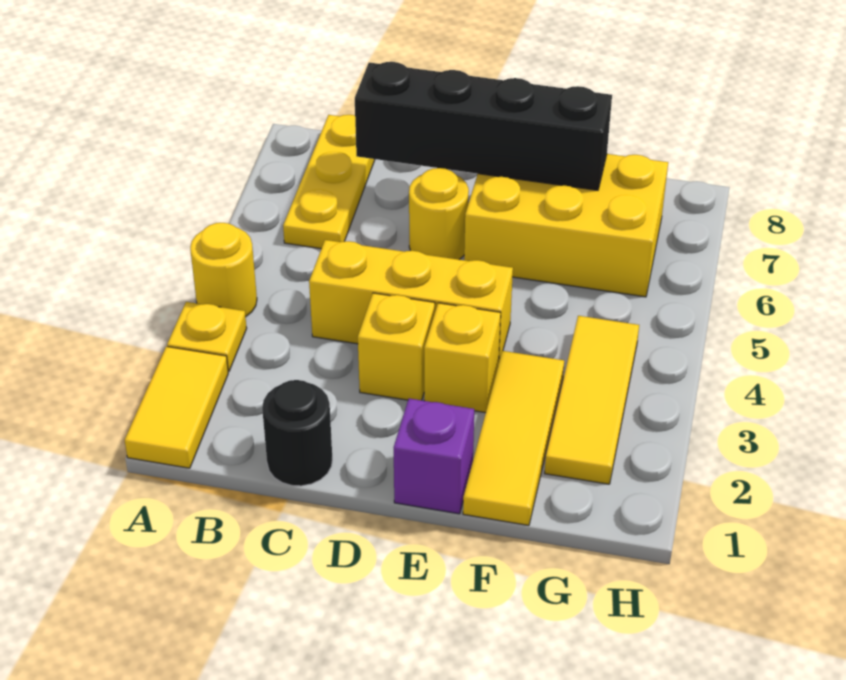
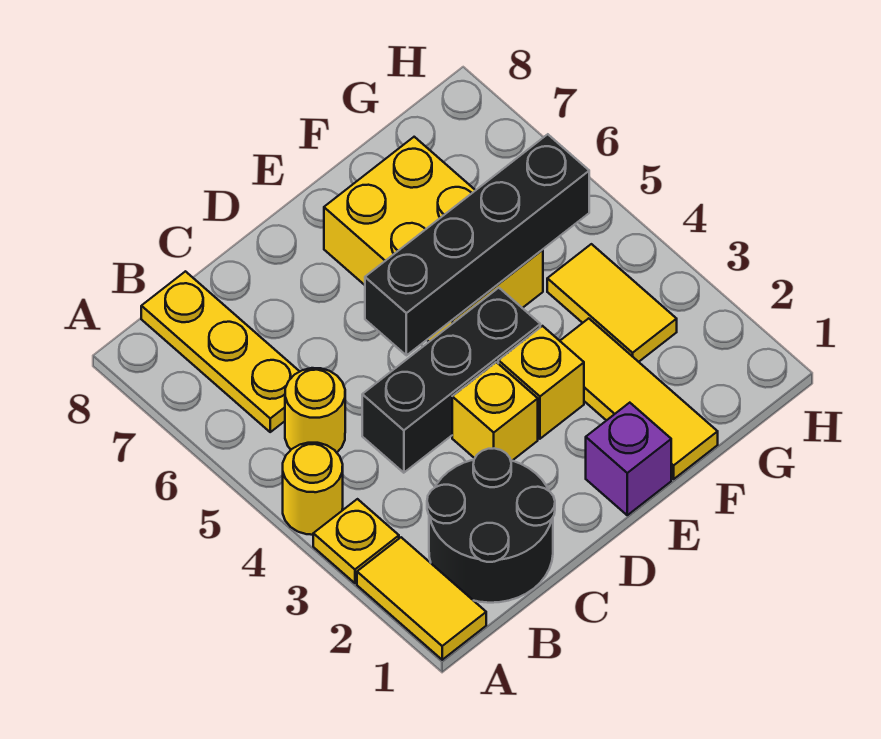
black 1x1 round brick [262,380,332,486] -> black 2x2 round brick [427,448,555,603]
yellow 1x3 brick [309,240,513,361] -> black 1x3 brick [362,288,540,473]
black 1x4 brick [355,62,612,190] -> black 1x4 brick moved to [365,134,589,355]
yellow 1x1 round brick [409,168,469,260] -> yellow 1x1 round brick moved to [285,368,345,453]
yellow 2x3 brick [464,154,668,297] -> yellow 2x3 brick turned to [324,137,543,342]
yellow 1x3 tile [545,316,639,484] -> yellow 1x2 tile [547,244,677,362]

